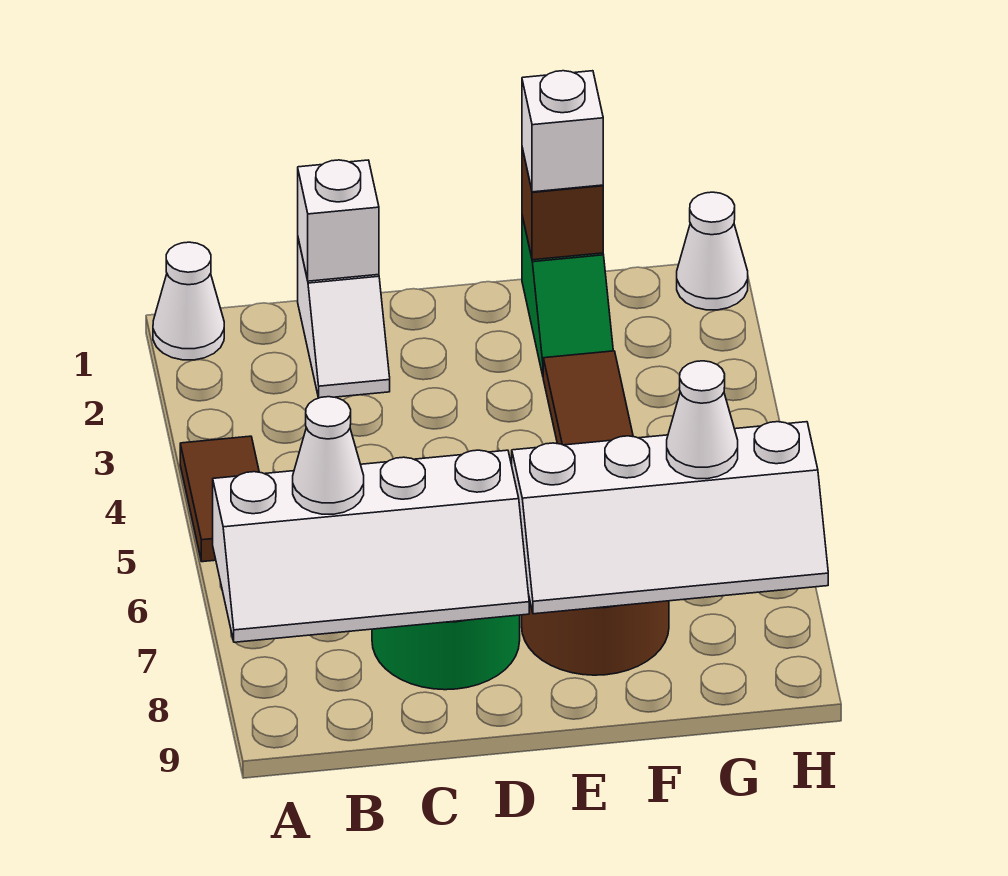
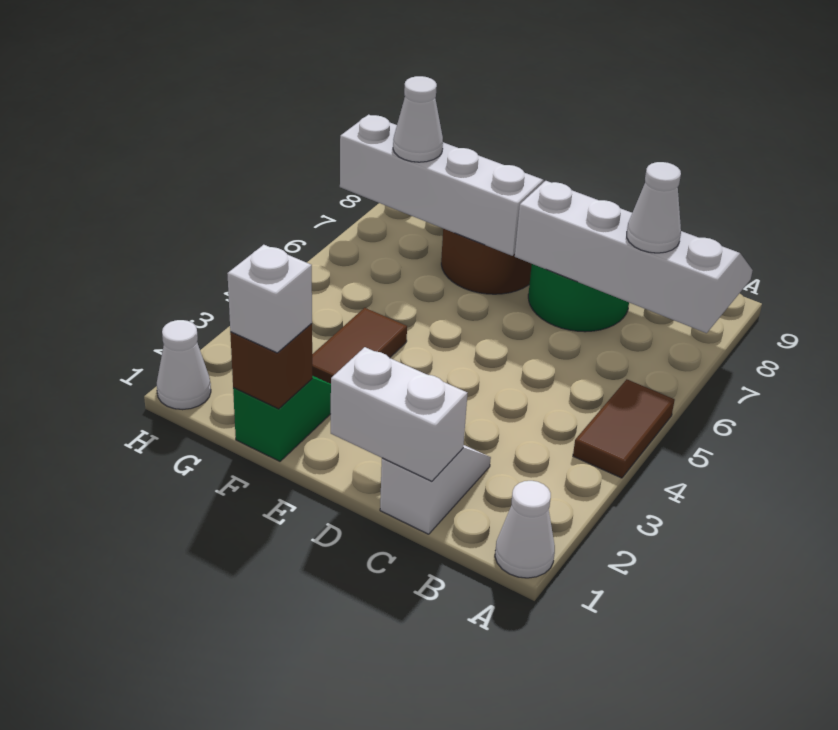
white 1x1 brick [298,160,379,281] -> white 1x2 brick [331,347,467,481]

